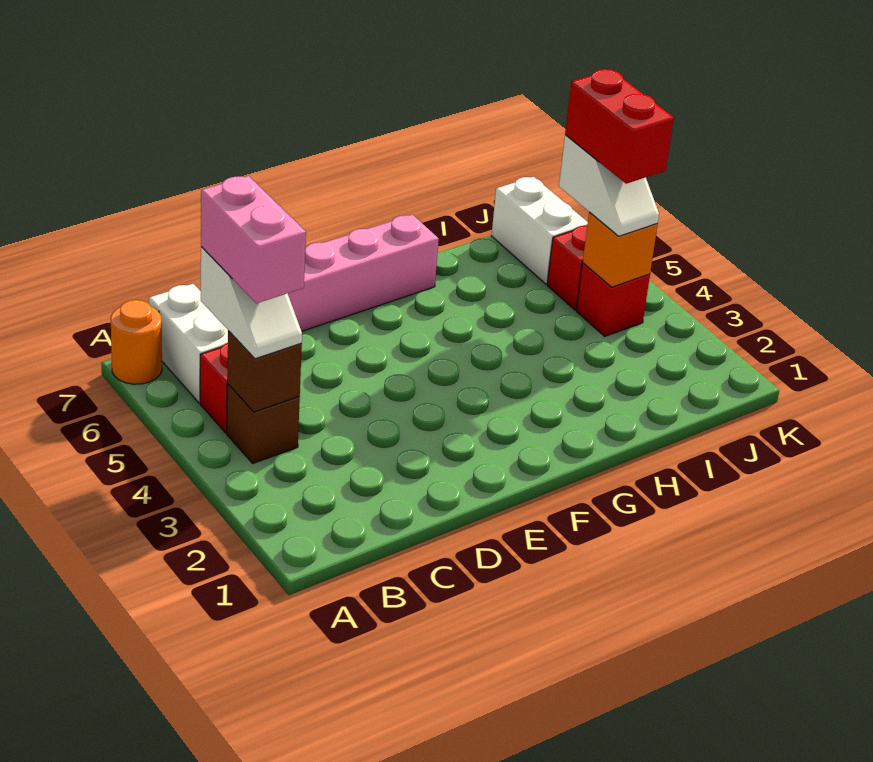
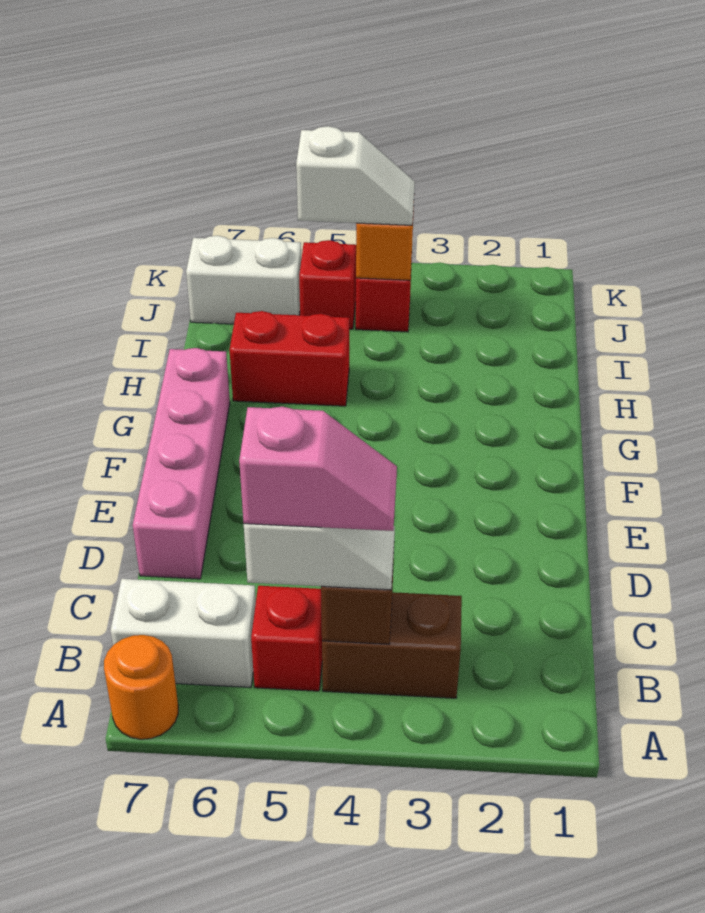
brown 1x1 brick [227,384,300,463] -> brown 1x2 brick [322,592,462,698]
pink 1x2 brick [201,176,306,303] -> pink 1x2 slope [239,407,397,531]
red 1x2 brick [565,69,674,184] -> red 1x2 brick moved to [230,311,350,406]

